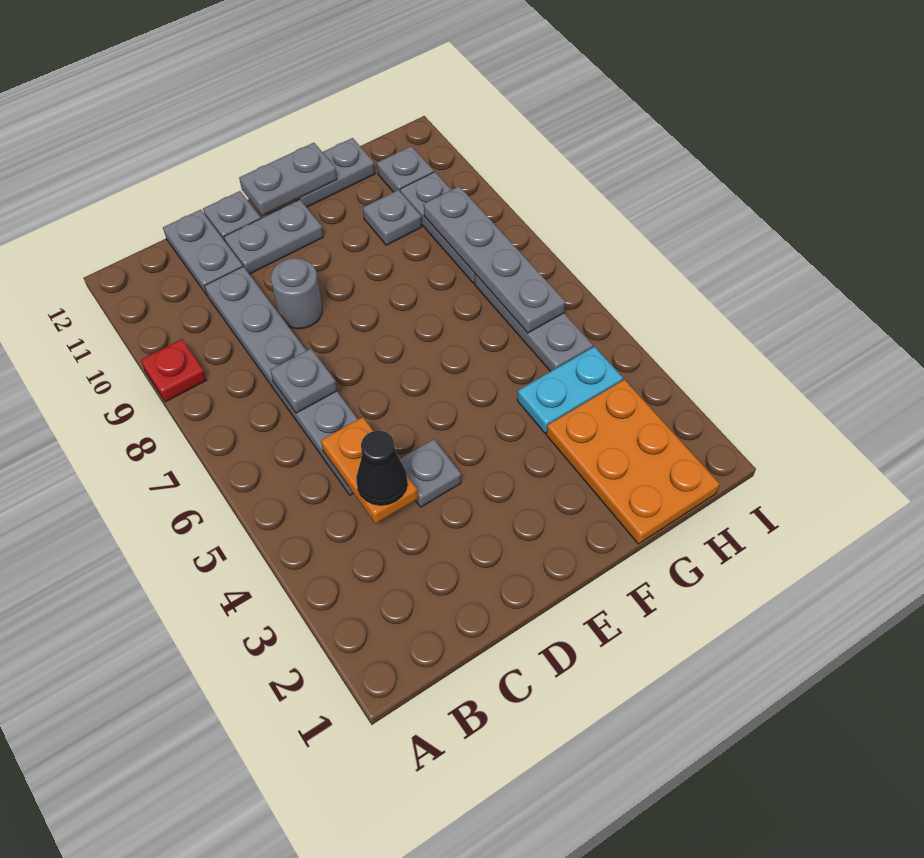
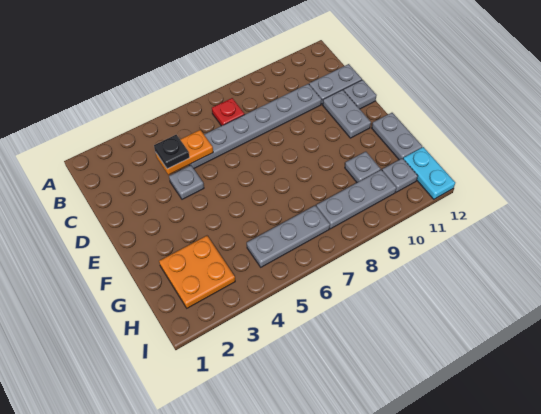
red 1x1 plate [141,339,206,402] -> red 1x1 plate moved to [212,98,245,126]
black 1x1 cone [356,431,407,505] -> black 1x1 plate [154,135,189,169]
grey 1x1 plate [270,349,337,413] -> none
grey 1x1 round brick [271,258,322,329] -> none
grey 1x2 plate [239,143,337,216] -> none
orange 2x3 plate [546,379,720,544] -> orange 2x2 plate [159,236,235,308]
cyan 1x2 plate [517,347,623,433] -> cyan 1x2 plate moved to [403,147,455,199]
grey 1x4 plate [424,186,565,333] -> none

